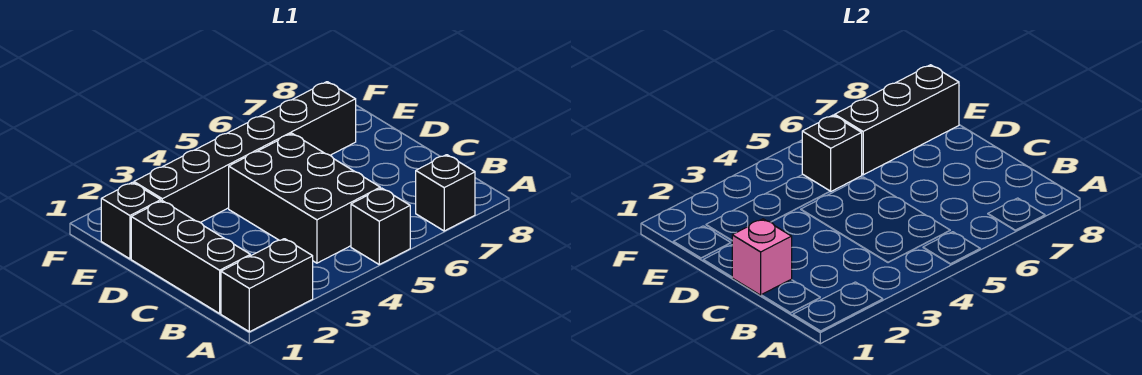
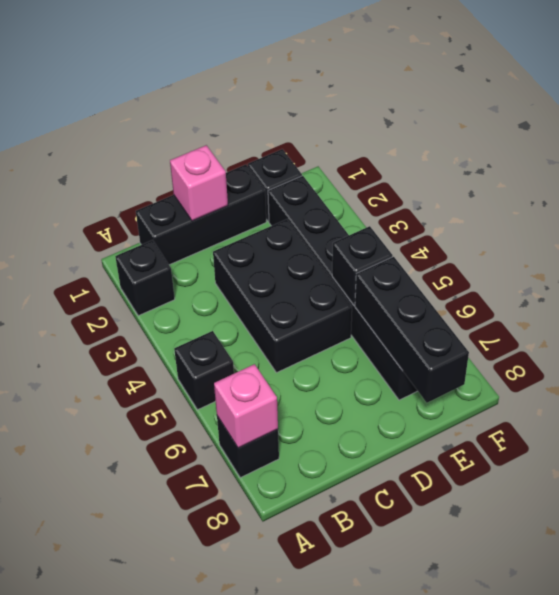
black 1x2 brick [221,239,313,332] -> black 1x1 brick [115,240,175,316]
none -> pink 1x1 brick [214,364,278,448]
black 2x3 brick [229,134,380,263] -> black 2x3 brick turned to [213,219,352,373]

